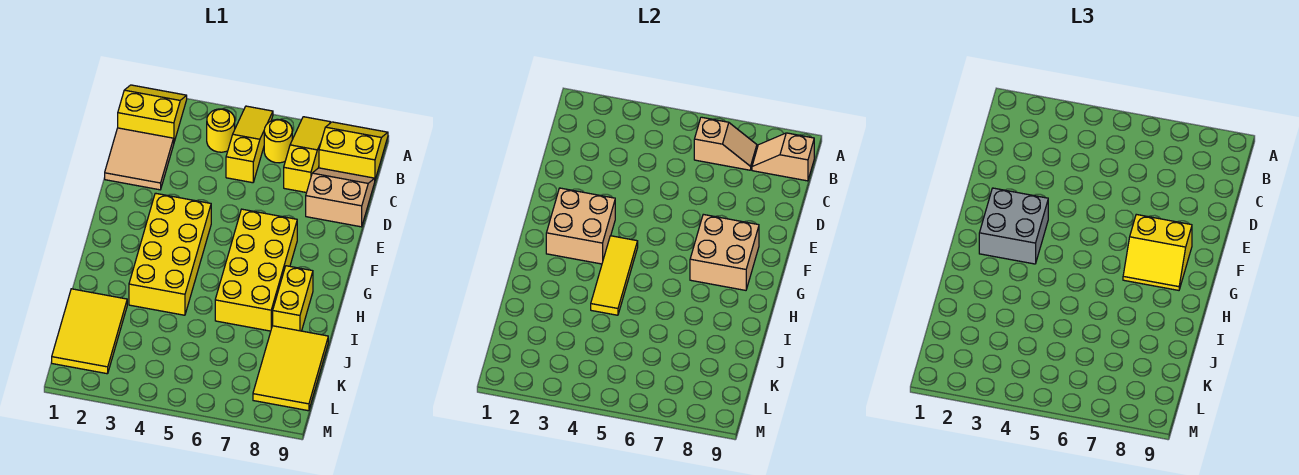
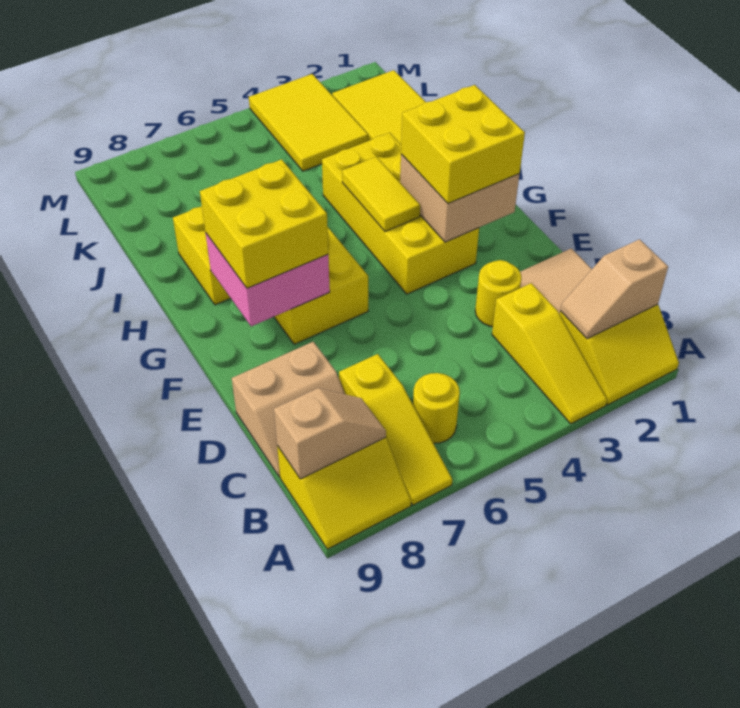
yellow 1x3 slope [226,106,273,183] -> yellow 1x3 slope moved to [492,283,607,424]
yellow 1x1 round brick [207,109,235,152] -> yellow 1x1 round brick moved to [475,260,522,327]
tan 1x2 slope [694,117,757,170] -> tan 1x2 slope moved to [560,239,668,339]
grey 2x2 brick [979,188,1048,264] -> yellow 2x2 brick [401,85,525,204]
tan 2x2 brick [690,214,759,290] -> pink 2x2 brick [206,234,330,326]
yellow 2x2 slope [1123,214,1192,290] -> yellow 2x2 brick [200,159,328,288]
yellow 1x3 tile [591,236,638,315] -> yellow 1x2 tile [342,157,420,232]
yellow 2x3 tile [253,326,328,411] -> yellow 2x3 tile moved to [249,74,368,171]

